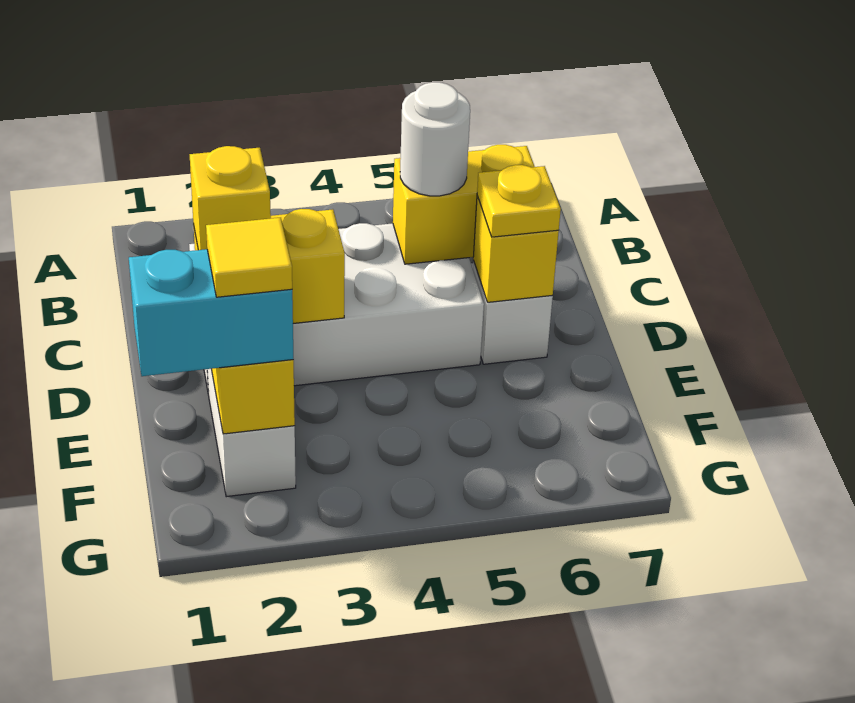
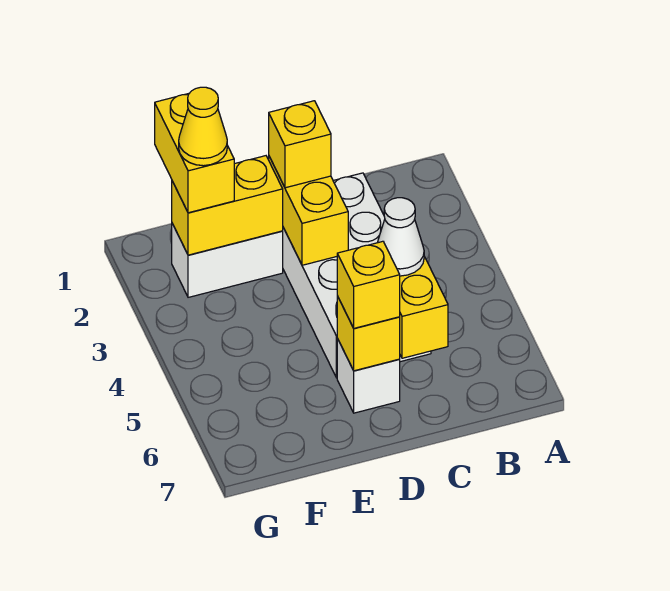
white 1x1 round brick [400,82,470,196] -> white 1x1 cone [378,198,424,276]
yellow 1x1 plate [477,165,561,237] -> yellow 1x1 brick [337,241,400,328]
cyan 1x2 brick [129,249,294,376] -> yellow 1x2 brick [155,94,234,213]
yellow 1x1 tile [206,218,292,297] -> yellow 1x1 cone [179,87,227,166]

